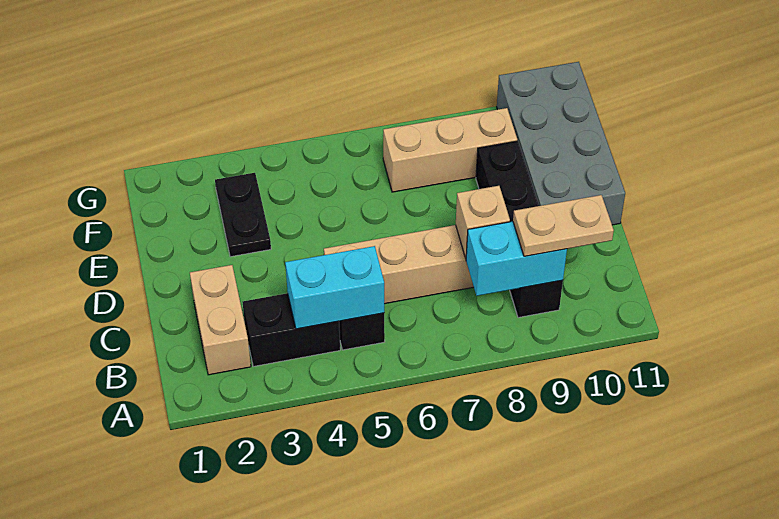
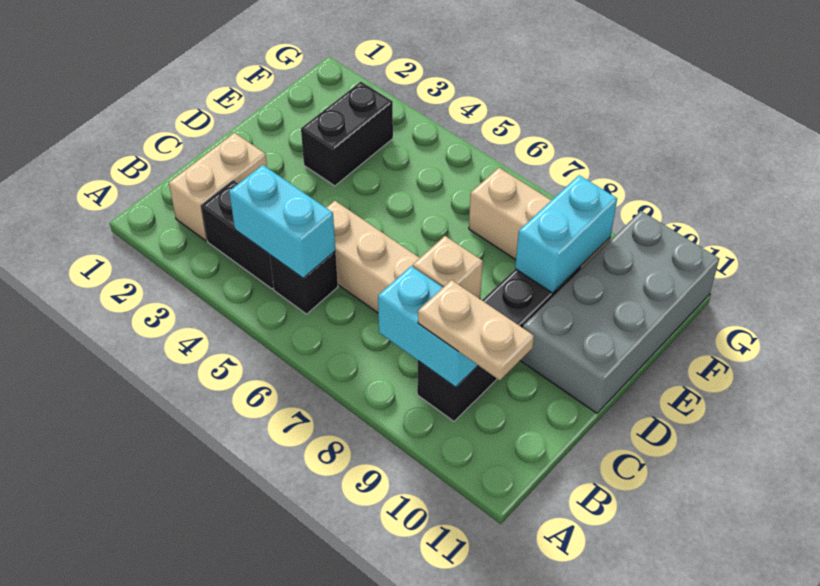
black 1x2 plate [215,173,271,257] -> black 1x2 brick [301,82,393,186]
none -> cyan 1x2 brick [515,175,617,293]

